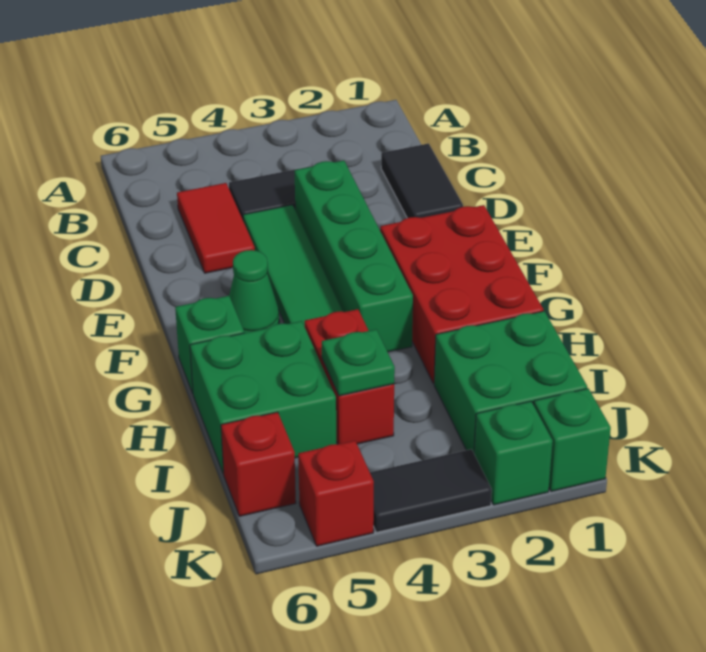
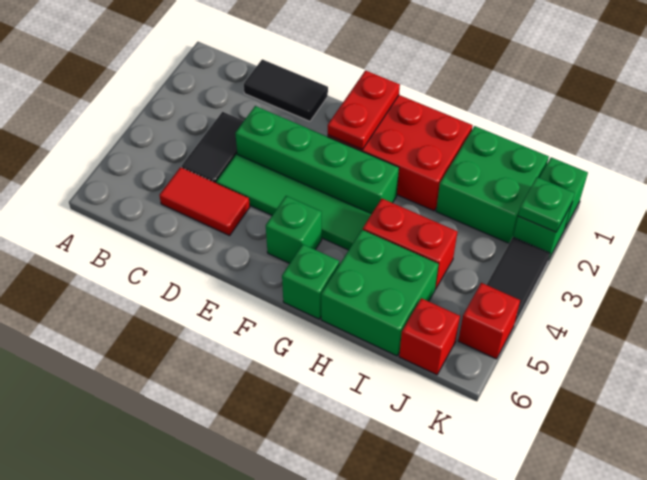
none -> red 1x2 plate [328,70,400,149]
green 1x1 cone [229,250,280,333] -> green 1x1 brick [266,196,322,263]
green 1x1 plate [322,329,395,396] -> green 1x1 plate moved to [518,177,575,232]

